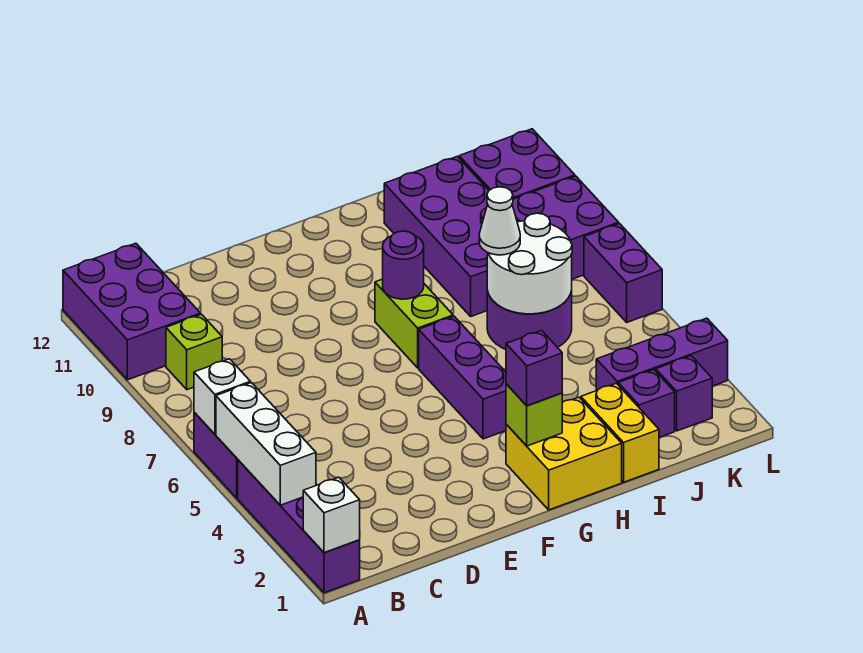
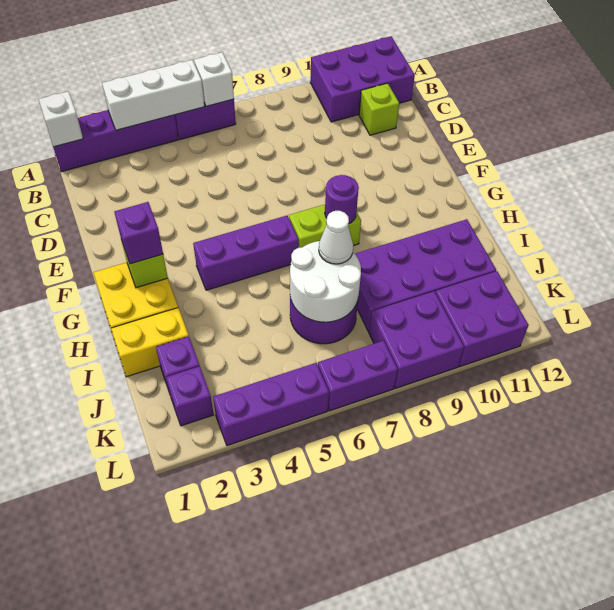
lime 1x1 brick [166,314,222,390] -> lime 1x1 brick moved to [359,83,399,135]
purple 1x3 brick [596,318,728,391] -> purple 1x3 brick turned to [213,363,329,446]

